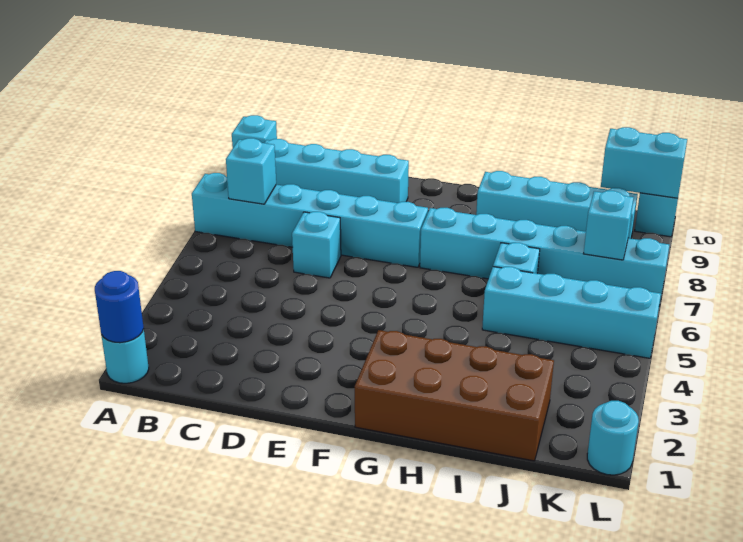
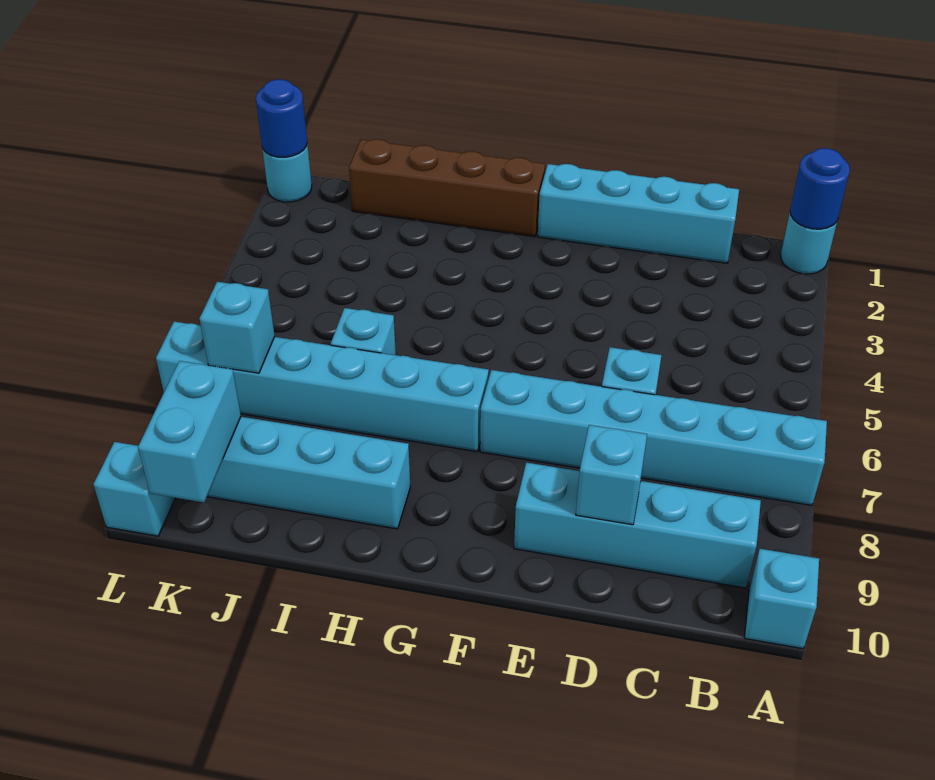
cyan 1x1 brick [226,138,276,204] -> cyan 1x1 brick moved to [576,425,647,525]
brown 2x4 brick [355,330,554,461] -> brown 1x4 brick [349,139,545,237]
cyan 1x4 brick [482,267,661,358] -> cyan 1x4 brick moved to [538,164,739,263]
cyan 1x2 brick [601,127,687,198] -> cyan 1x2 brick turned to [138,361,241,502]
none -> blue 1x1 round brick [256,79,307,157]

